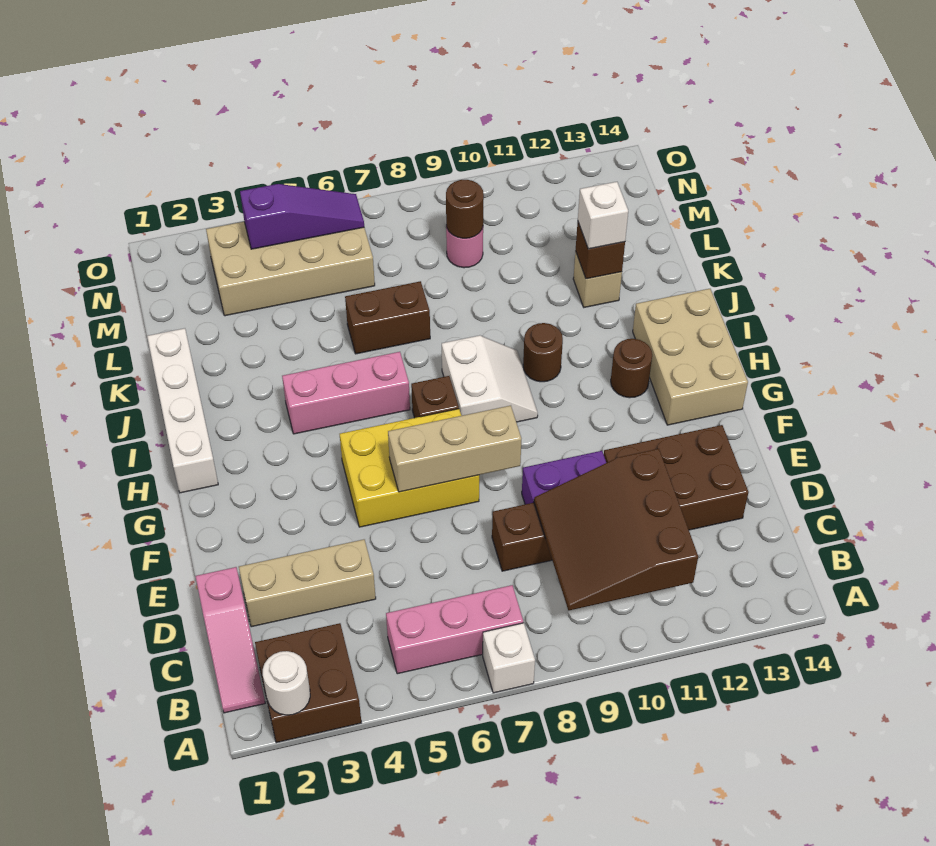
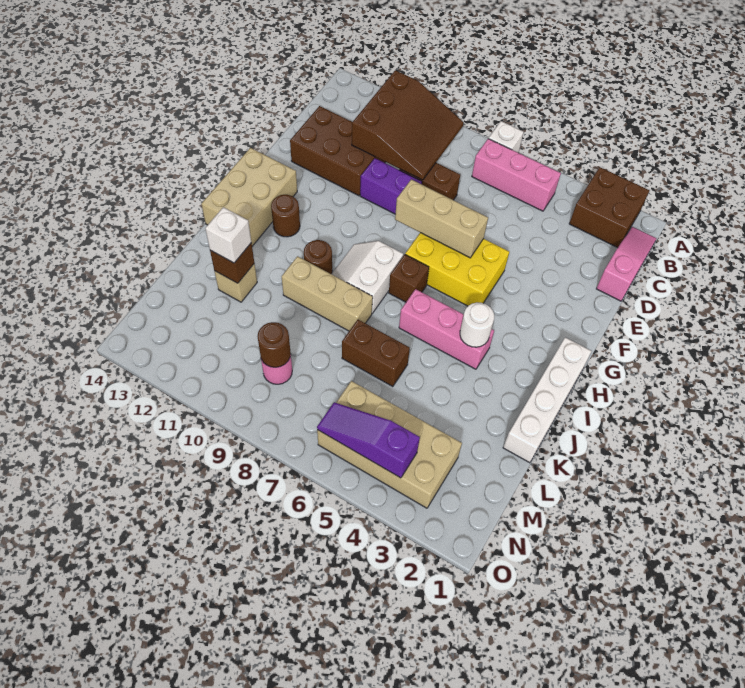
white 1x1 round brick [263,651,310,715] -> white 1x1 round brick moved to [460,302,494,347]
tan 1x3 brick [239,539,376,627] -> tan 1x3 brick moved to [282,256,373,331]

